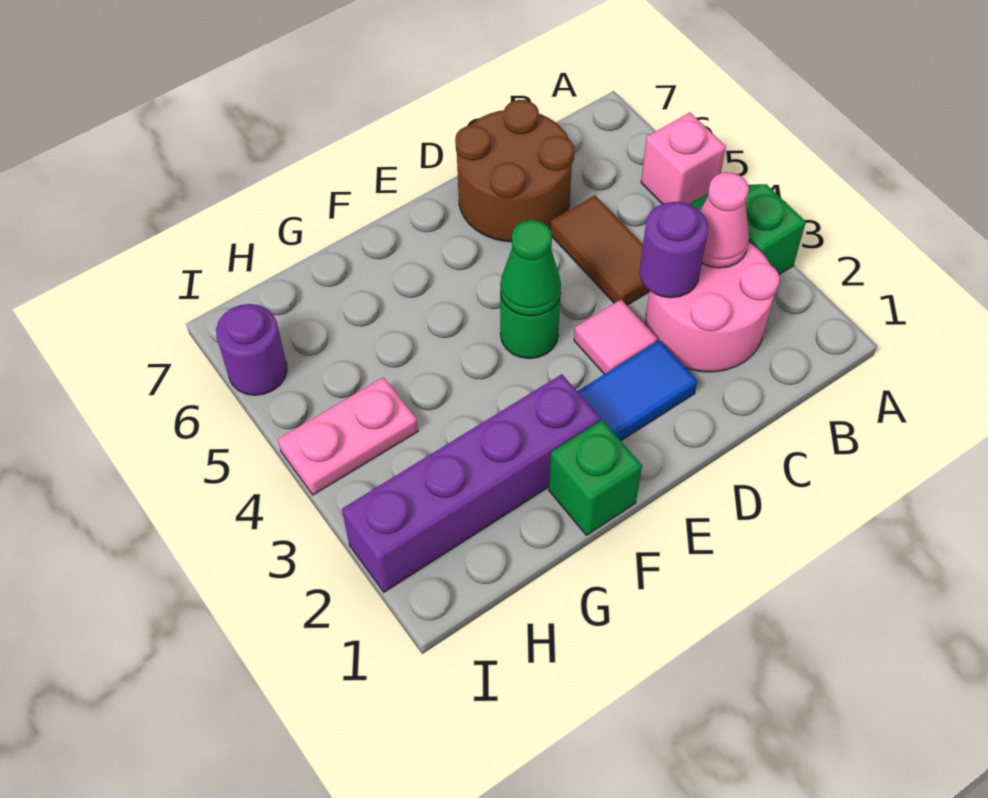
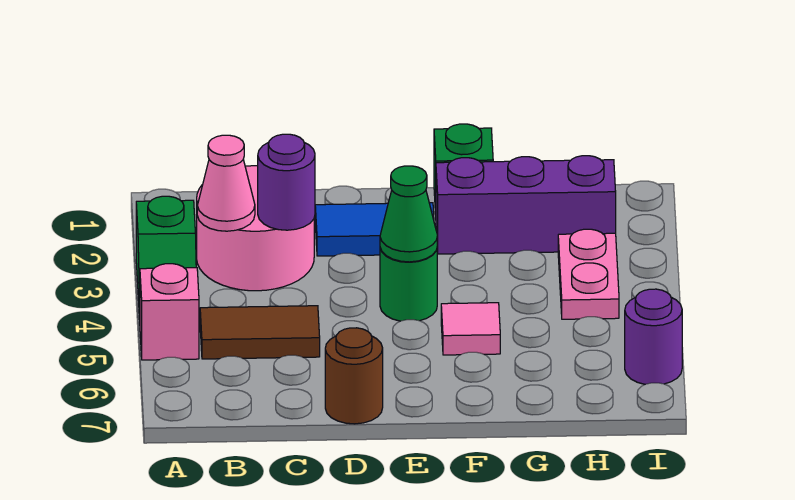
brown 1x2 tile [550,195,650,305] -> brown 1x2 tile turned to [200,306,320,359]
brown 2x2 round brick [455,100,574,242] -> brown 1x1 round brick [325,328,383,424]
pink 1x1 tile [574,300,658,374] -> pink 1x1 tile moved to [441,303,500,355]
purple 1x4 brick [342,374,600,592] -> purple 1x3 brick [436,156,616,254]
pink 1x2 plate [278,377,418,495] -> pink 1x2 plate turned to [558,229,619,319]

